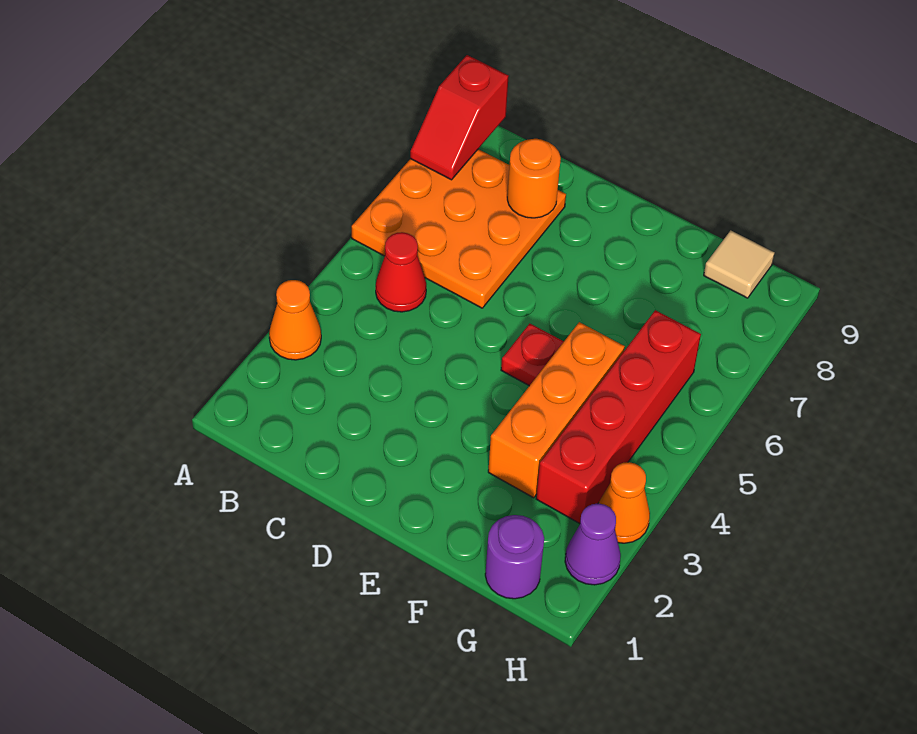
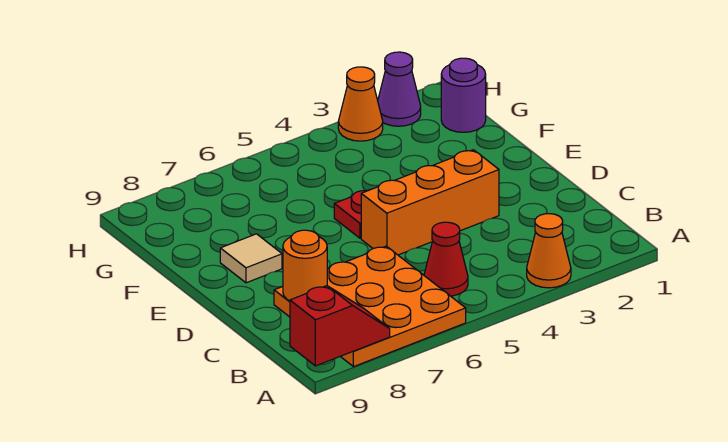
orange 1x3 brick [488,322,625,498] -> orange 1x3 brick moved to [361,150,499,255]
red 1x4 brick [536,310,701,524] -> none
tan 1x1 tile [704,231,774,298] -> tan 1x1 tile moved to [220,234,282,283]

